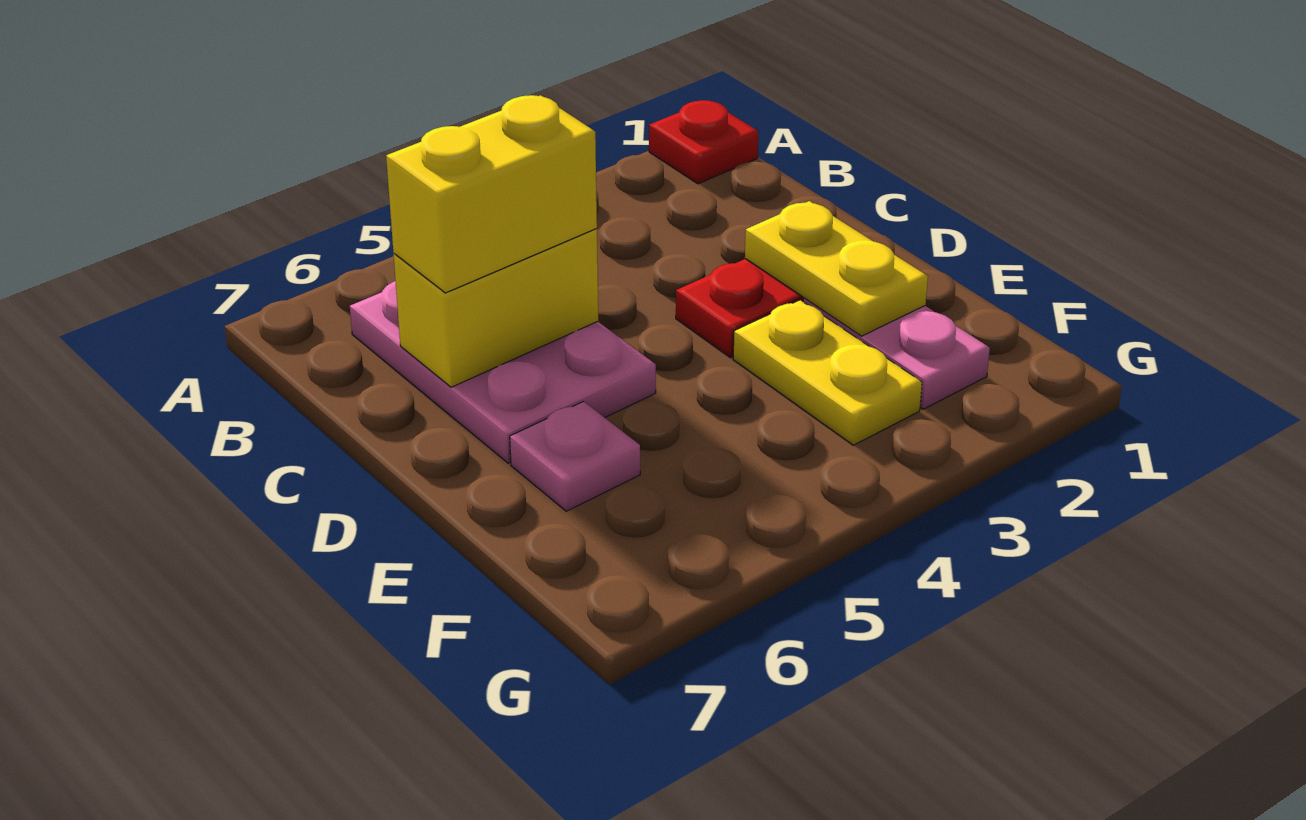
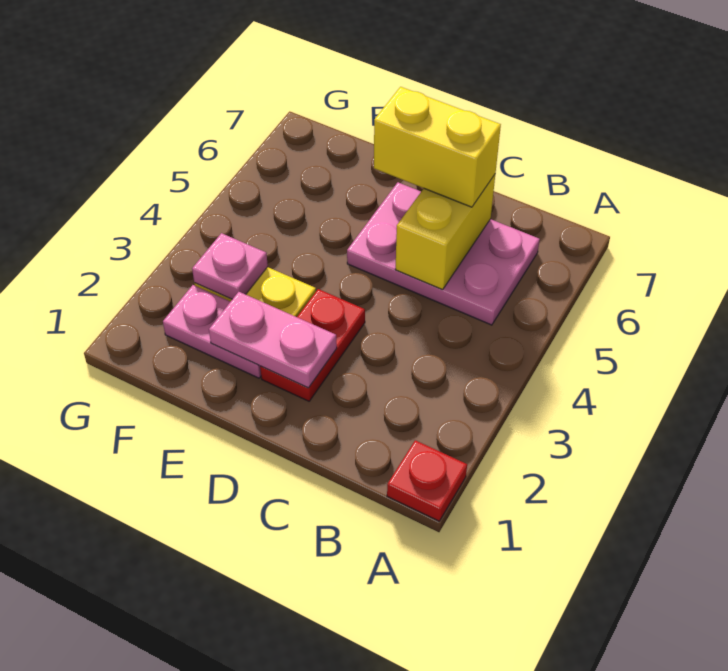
yellow 1x2 brick [386,95,597,293] -> yellow 1x2 brick turned to [374,87,501,207]
yellow 1x2 plate [745,201,928,336] -> pink 1x2 plate [209,292,337,388]
pink 1x1 plate [510,402,640,511] -> pink 1x1 plate moved to [192,233,268,299]

